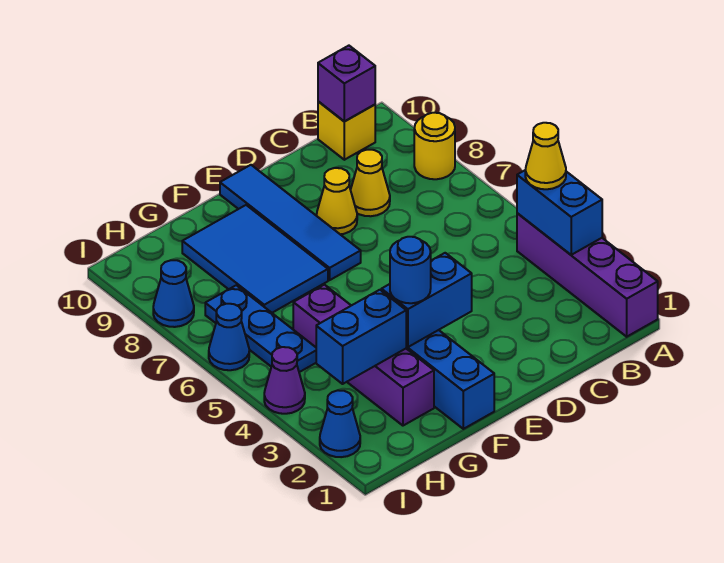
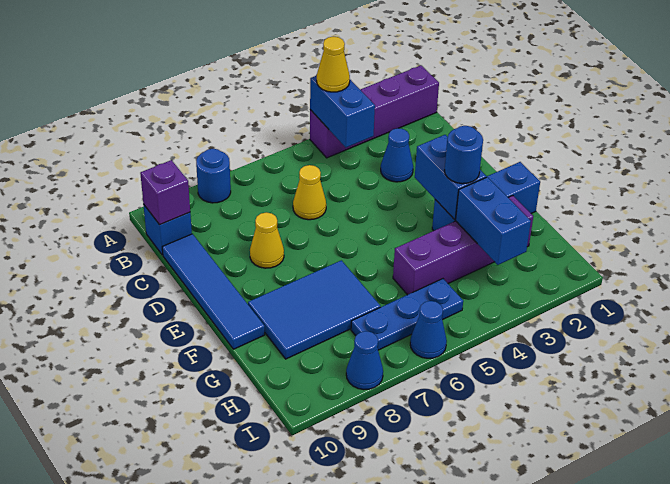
blue 1x2 brick [517,170,602,255] -> blue 1x2 brick turned to [310,76,375,147]
yellow 1x1 round brick [414,113,455,179] -> blue 1x1 round brick [196,149,231,203]
yellow 1x1 brick [318,101,375,160] -> blue 1x1 brick [143,204,192,255]
yellow 1x1 cone [351,150,390,216] -> yellow 1x1 cone moved to [293,165,326,220]
blue 1x4 tile [220,165,361,280] -> blue 1x4 tile turned to [162,234,265,349]
blue 1x1 cone [320,390,360,457] -> blue 1x1 cone moved to [381,128,413,182]
purple 1x1 cone [264,347,305,414] -> none

